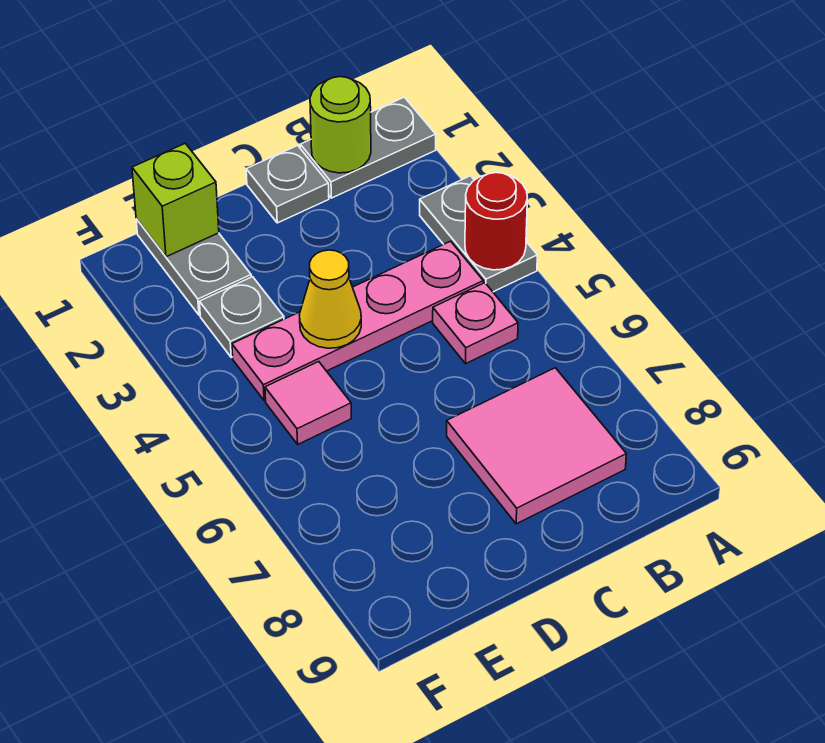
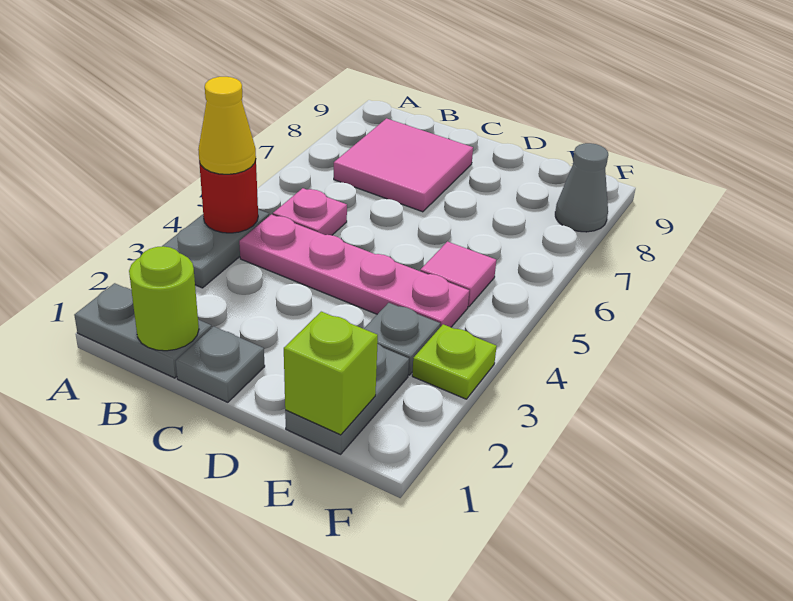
yellow 1x1 cone [299,250,361,348] -> yellow 1x1 cone moved to [198,77,256,174]
none -> lime 1x1 plate [412,324,497,399]
none -> grey 1x1 cone [555,143,608,232]

